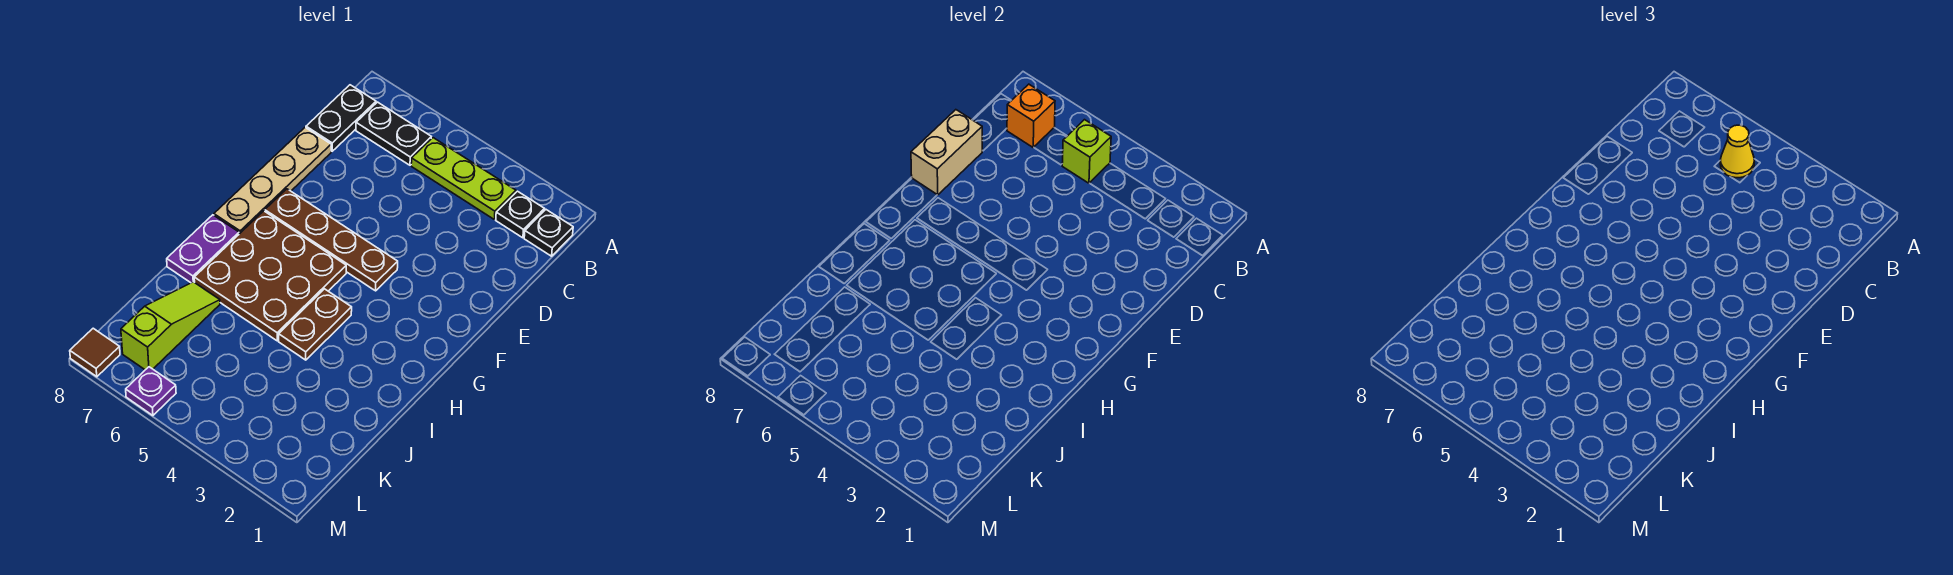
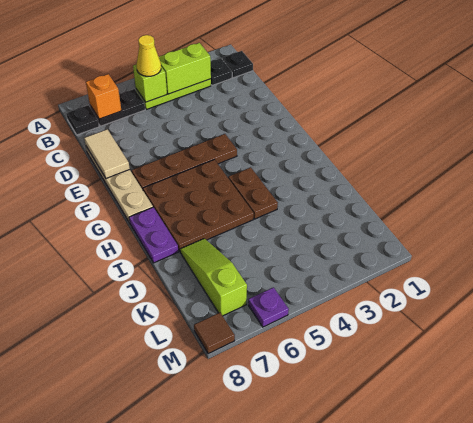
none -> lime 1x2 brick [159,43,211,94]
black 1x2 plate [306,85,376,151] -> black 1x1 plate [66,105,99,135]
tan 1x2 brick [911,110,982,195] -> tan 1x2 tile [84,129,130,178]

